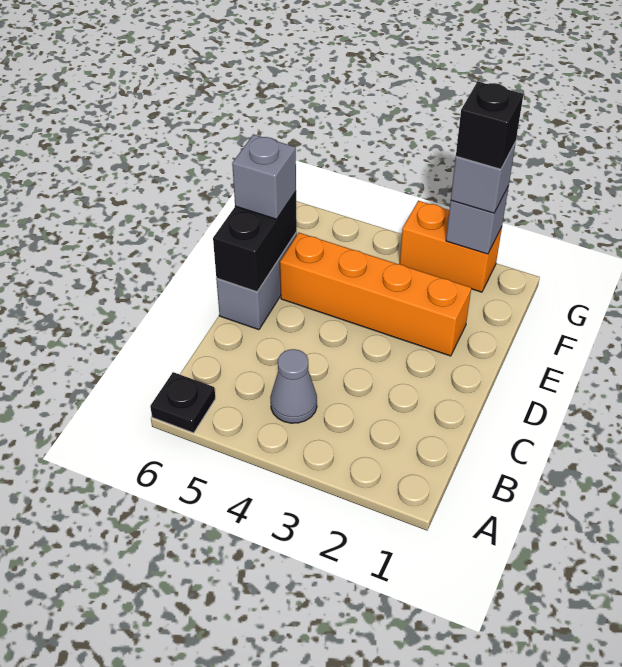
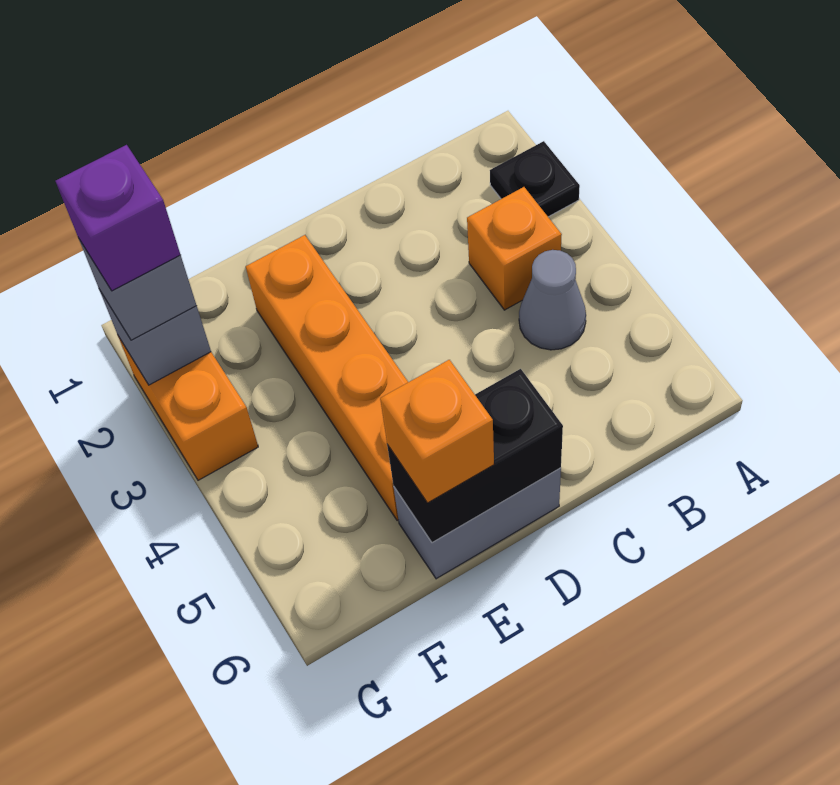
black 1x1 plate [150,372,216,433] -> black 1x1 plate moved to [490,141,580,217]
none -> orange 1x1 brick [467,187,562,310]
grey 1x1 brick [232,134,296,219] -> orange 1x1 brick [380,360,494,503]
black 1x1 brick [456,82,523,169] -> purple 1x1 brick [56,145,180,291]

